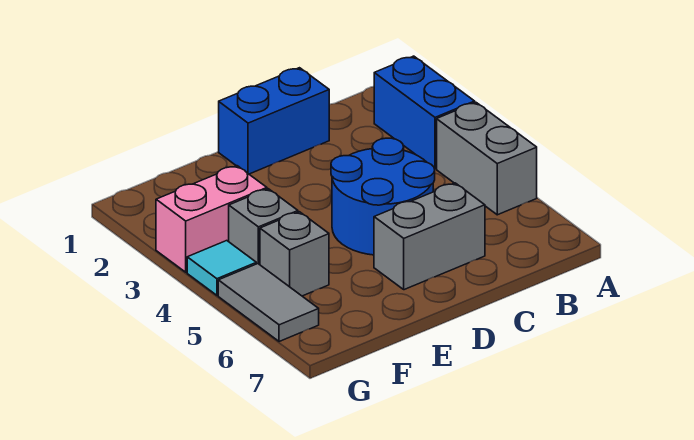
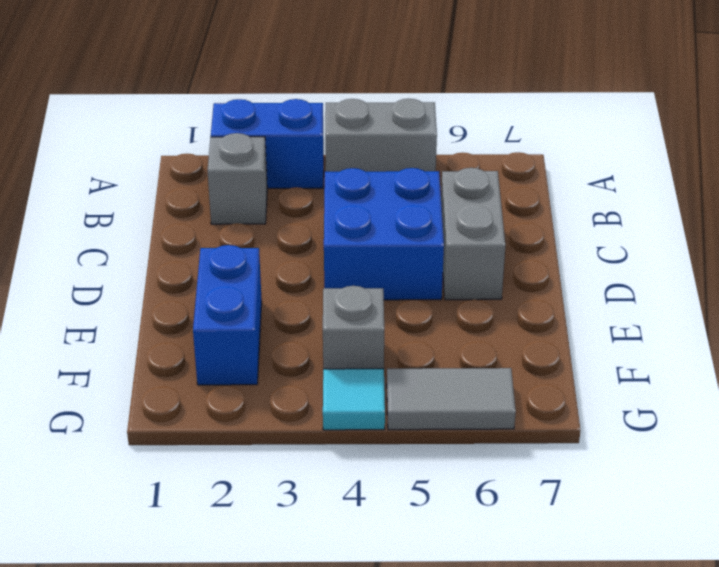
blue 1x2 brick [219,68,329,174] -> blue 1x2 brick moved to [193,245,262,385]
blue 2x2 round brick [331,138,435,255] -> blue 2x2 brick [324,168,444,300]
pink 1x2 brick [156,166,267,272] -> none
grey 1x1 brick [260,212,329,296] -> grey 1x1 brick moved to [207,133,267,224]

